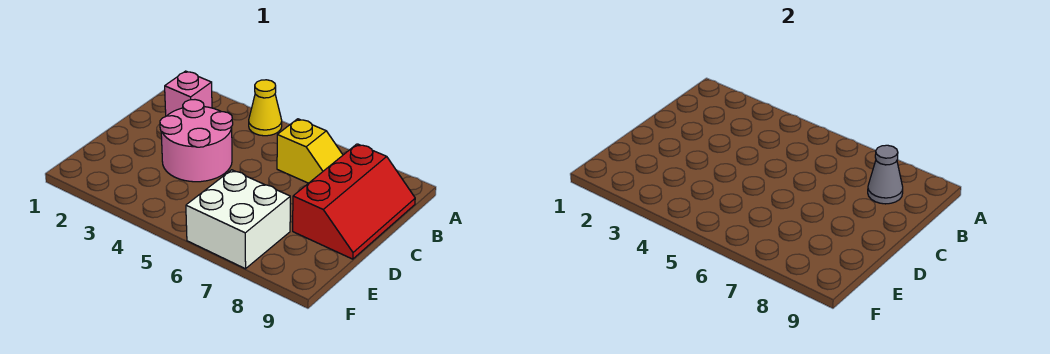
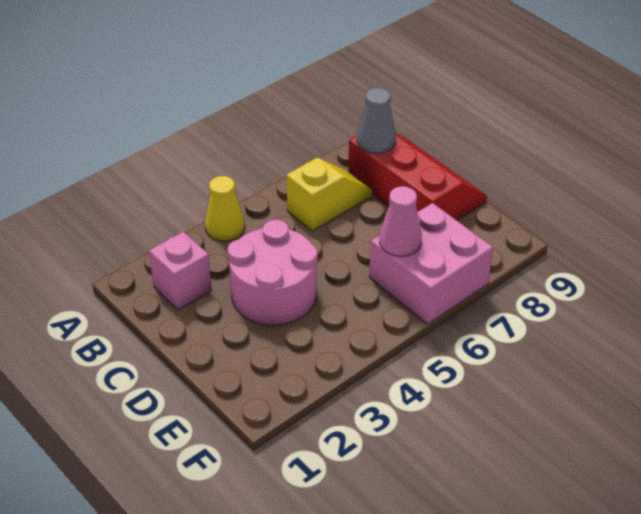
white 2x2 brick [186,170,290,269] -> pink 2x2 brick [369,203,493,324]
none -> pink 1x1 cone [380,186,422,256]

